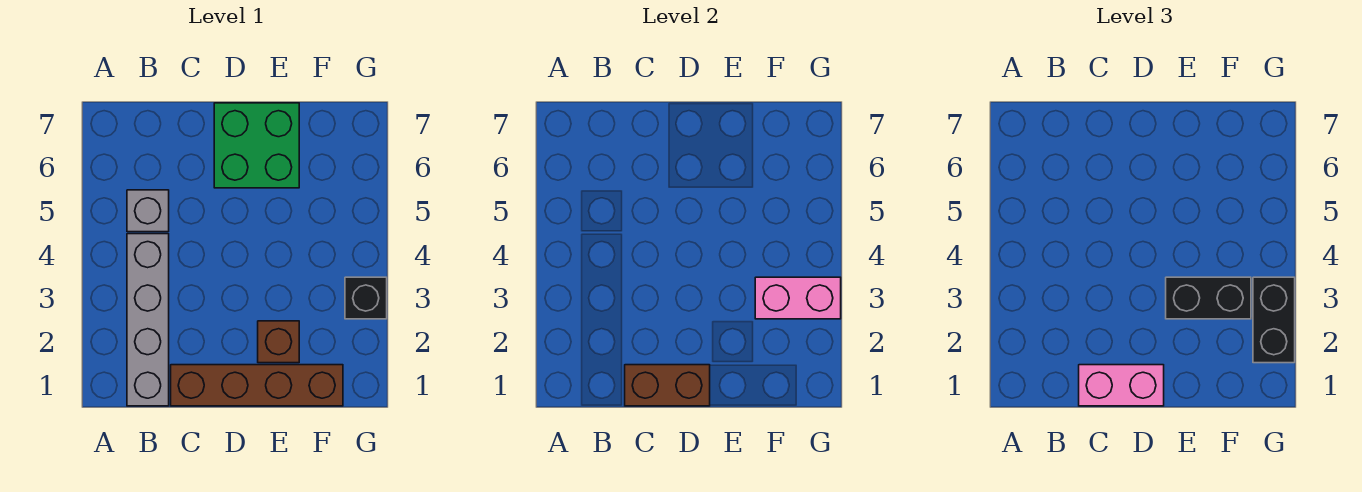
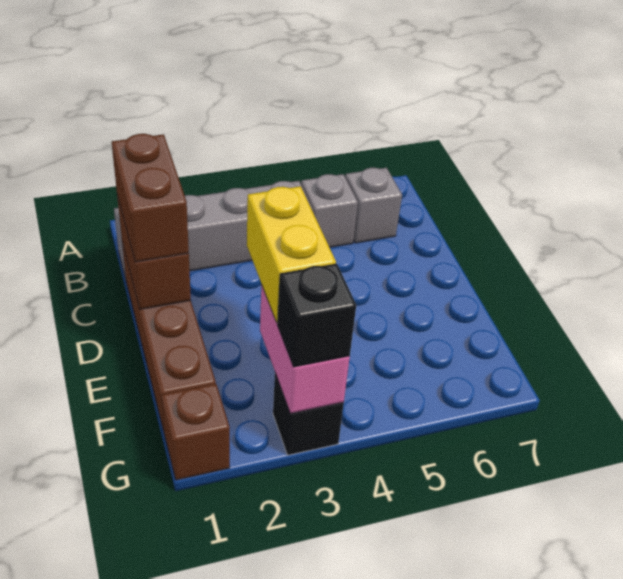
none -> grey 1x1 brick [345,168,402,243]
pink 1x2 brick [1079,365,1164,406] -> brown 1x2 brick [112,134,189,262]
green 2x2 brick [214,103,299,188] -> none
brown 1x1 brick [258,321,299,363] -> brown 1x1 brick moved to [162,384,230,480]
black 1x2 brick [1166,277,1251,319] -> yellow 1x2 brick [247,186,336,323]
black 1x2 brick [1253,277,1295,363] -> black 1x1 brick [277,264,356,367]

